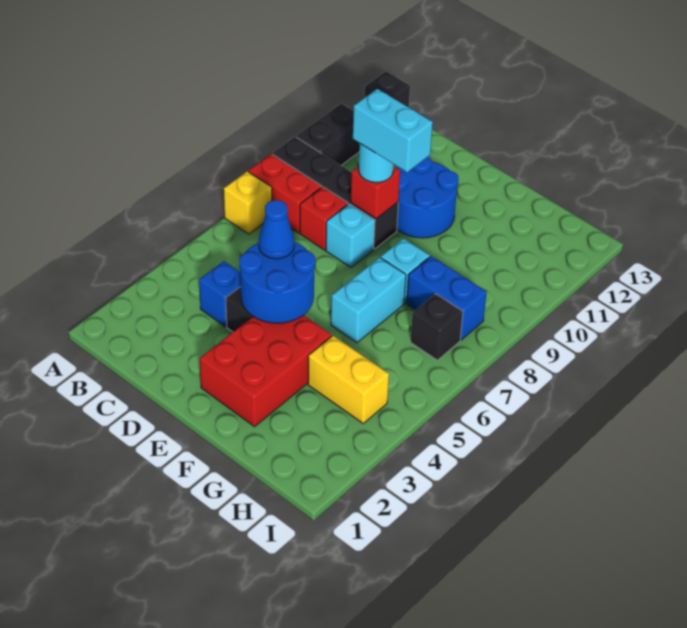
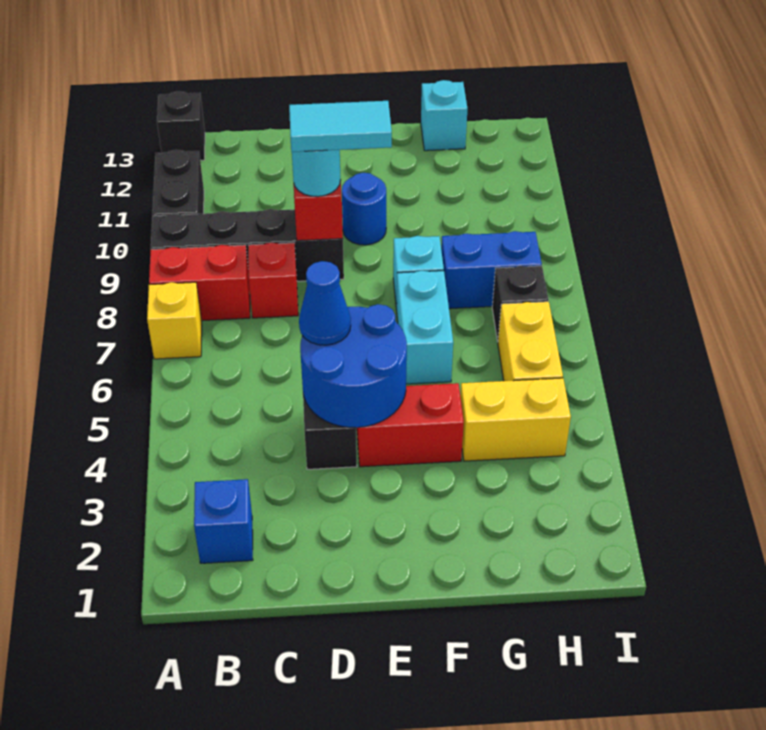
blue 1x1 brick [199,261,241,327] -> blue 1x1 brick moved to [194,479,253,563]
cyan 1x1 brick [326,204,375,267] -> cyan 1x1 brick moved to [421,80,468,151]
cyan 1x2 brick [353,89,433,172] -> cyan 1x2 tile [289,101,392,152]
blue 2x2 round brick [397,157,459,238] -> blue 1x1 round brick [342,173,386,245]
red 2x3 brick [200,315,332,427] -> red 1x2 brick [357,383,464,467]
none -> yellow 1x2 brick [498,302,563,381]

